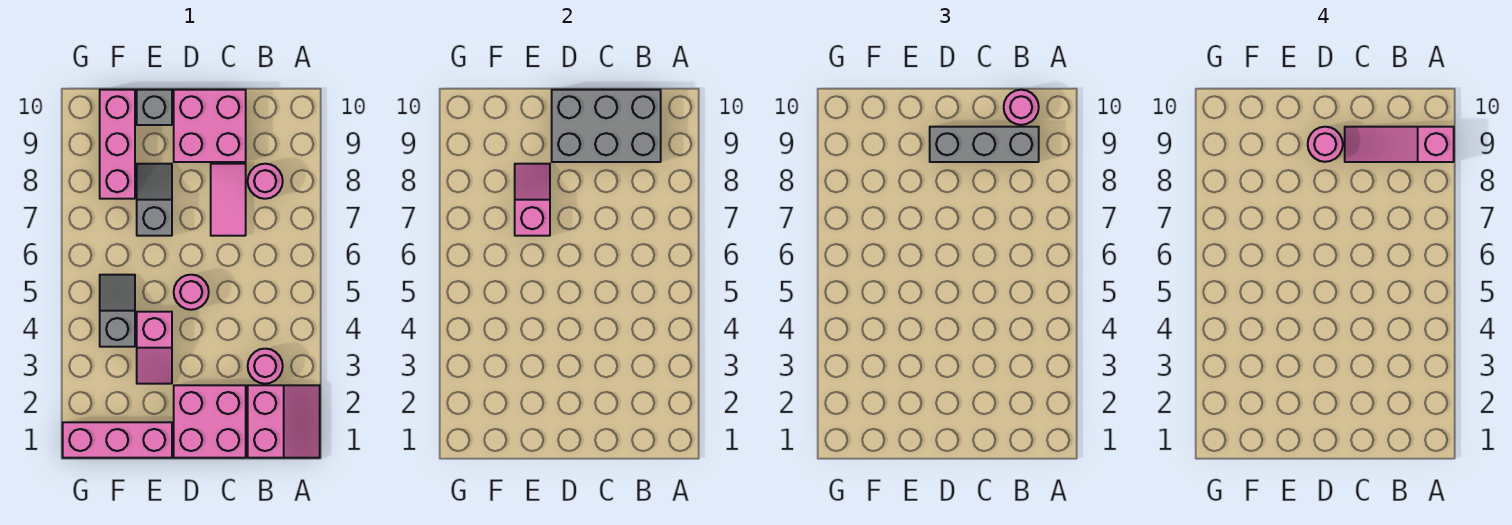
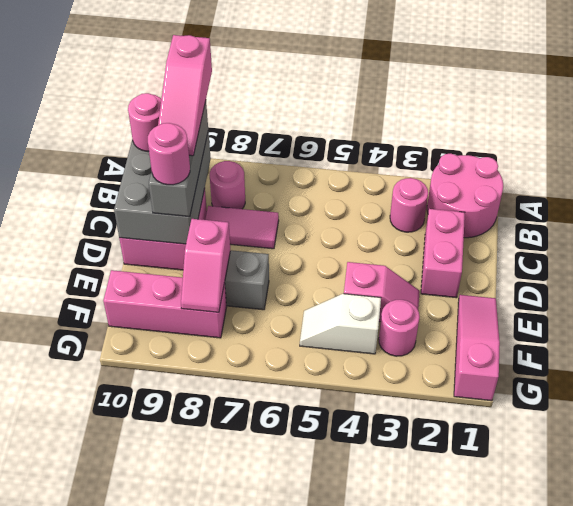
pink 2x2 slope [248,385,320,458] -> pink 2x2 round brick [427,154,503,238]
pink 2x2 brick [174,385,246,458] -> pink 1x2 brick [421,209,465,298]
pink 1x1 round brick [174,275,209,310] -> pink 1x1 round brick moved to [379,300,420,356]
pink 1x3 brick [63,422,172,458] -> pink 1x3 slope [454,295,500,401]
pink 1x2 slope [515,164,550,236] -> pink 1x2 slope turned to [181,219,230,312]
grey 1x1 brick [137,90,172,125] -> none
grey 1x2 slope [100,275,135,347] -> white 1x2 slope [300,294,381,354]

